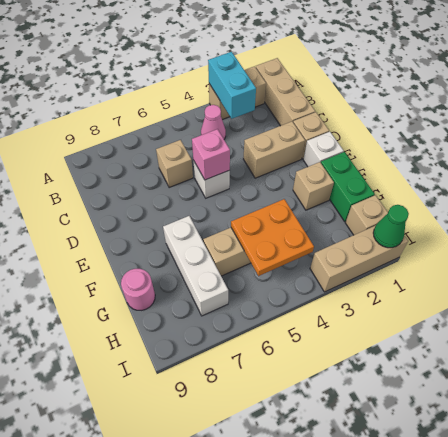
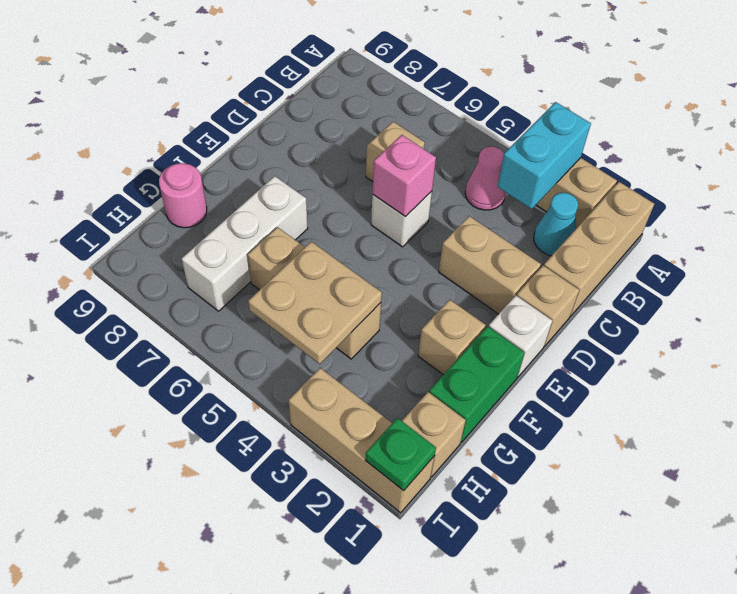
none -> cyan 1x1 cone [534,193,578,256]
orange 2x2 plate [231,199,314,276] -> tan 2x2 plate [248,242,382,364]
green 1x1 cone [373,205,409,248] -> green 1x1 plate [365,418,436,491]

